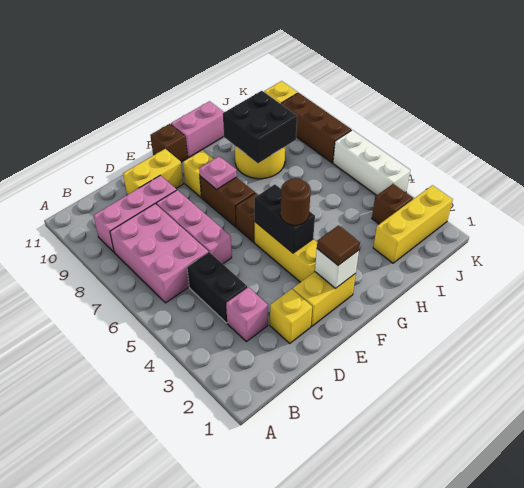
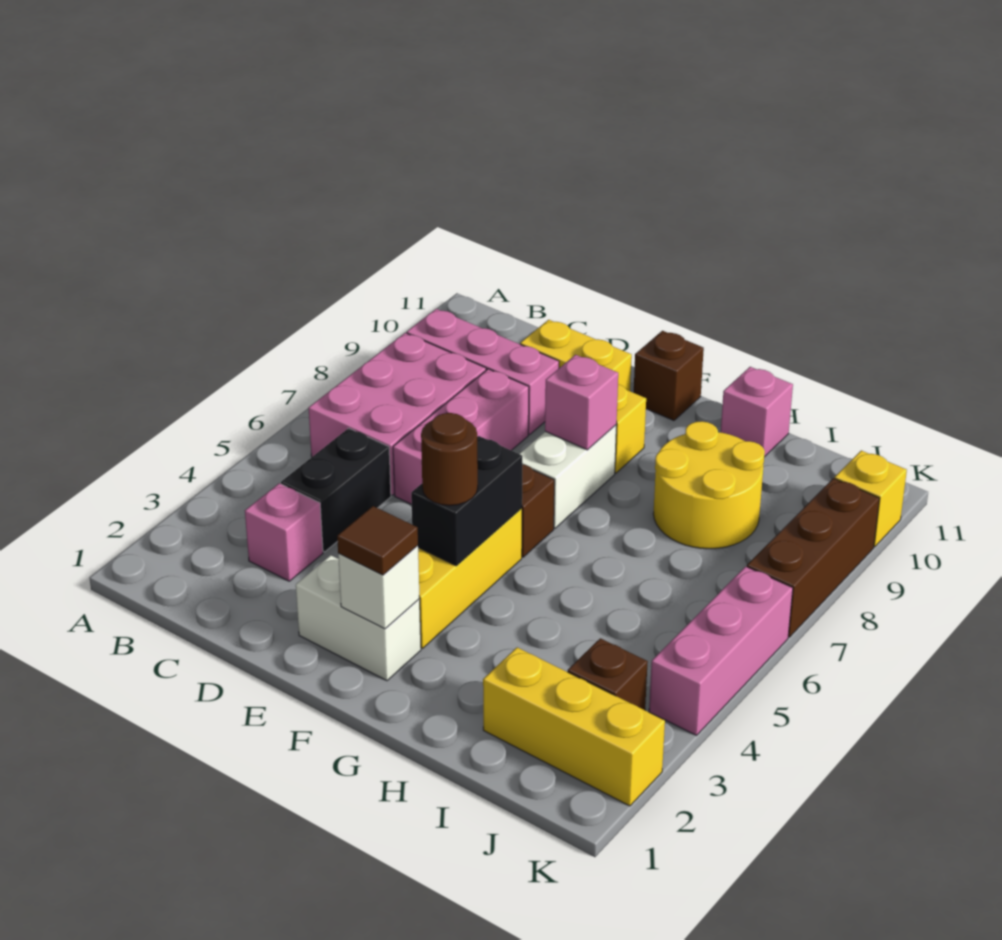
yellow 1x1 brick [270,289,312,343] -> none
yellow 1x2 brick [293,272,356,326] -> white 1x2 brick [296,555,421,681]
brown 1x2 brick [200,176,255,227] -> white 1x2 brick [520,425,616,528]
pink 1x1 plate [199,156,237,190] -> pink 1x1 brick [545,355,618,450]
pink 1x2 brick [171,101,224,158] -> pink 1x1 brick [721,367,793,457]
black 2x2 brick [223,91,297,163] -> none
white 1x3 brick [333,130,410,195] -> pink 1x3 brick [649,566,793,735]

